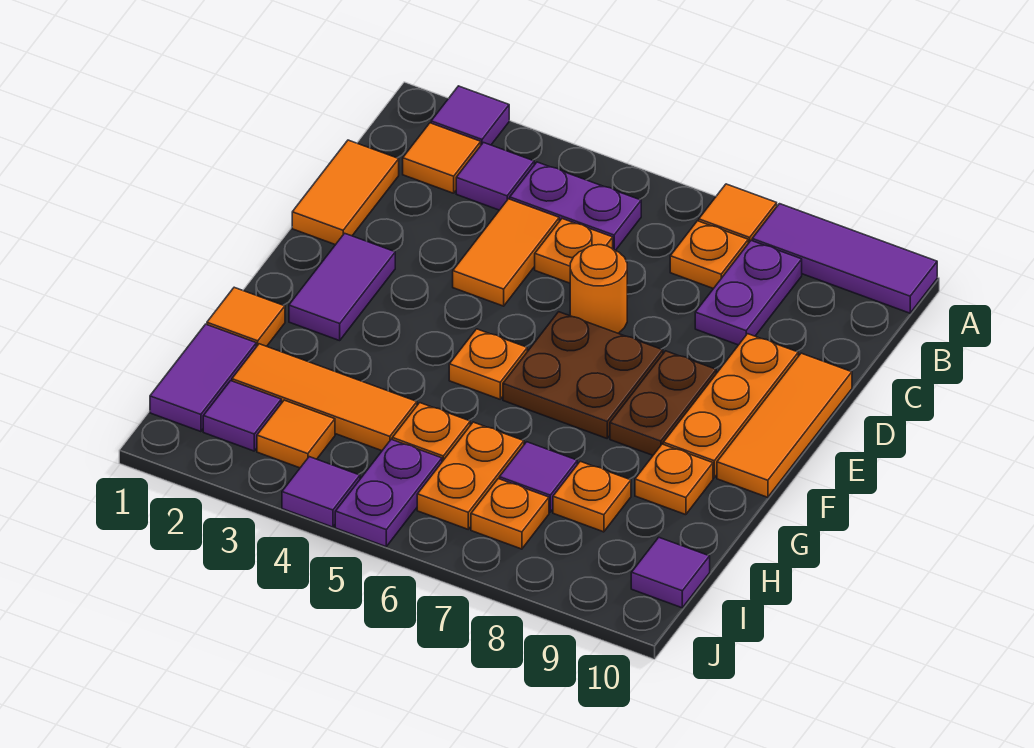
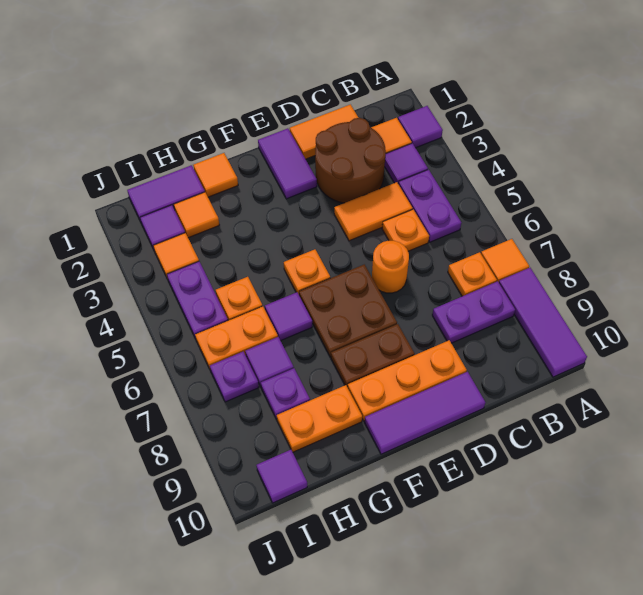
none -> brown 2x2 round brick [315,118,386,203]
orange 1x3 tile [717,353,852,497] -> purple 1x3 tile [365,372,485,454]
purple 1x2 tile [289,233,395,341] -> purple 1x2 tile turned to [258,128,317,199]
orange 1x1 plate [635,444,713,515] -> orange 1x2 plate [277,385,362,452]
orange 1x3 tile [232,344,417,451] -> orange 1x1 tile [174,192,219,238]
orange 1x1 plate [553,461,631,532] -> purple 1x1 plate [261,368,310,419]
purple 1x2 plate [335,439,442,547] -> purple 1x2 plate turned to [167,262,228,339]
orange 1x1 plate [471,479,549,549] -> purple 1x1 plate [210,352,259,402]
purple 1x1 tile [282,457,360,527] -> purple 1x1 tile moved to [265,292,312,341]

